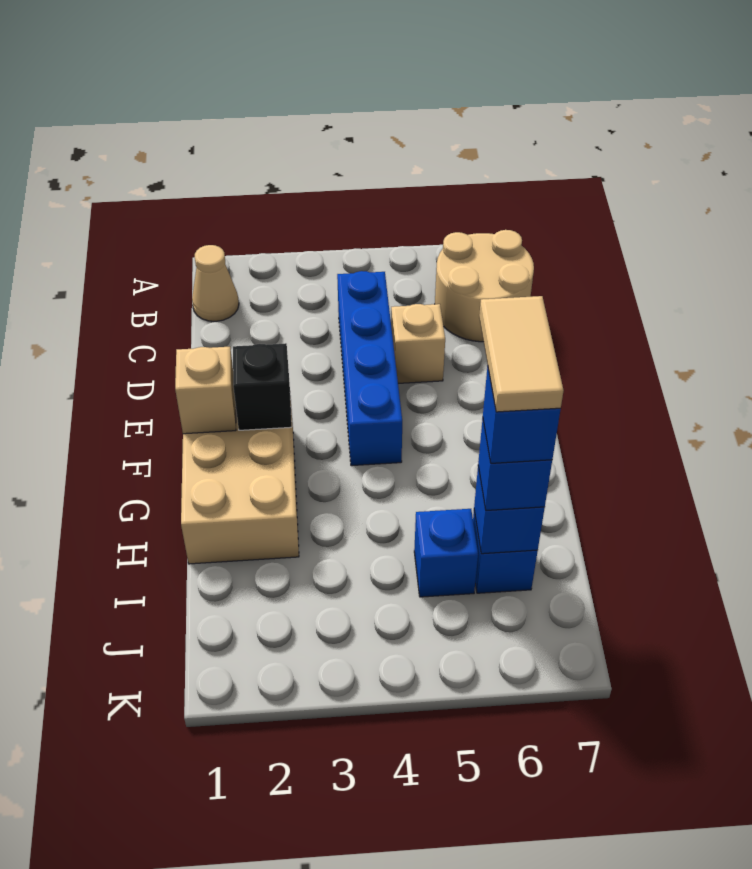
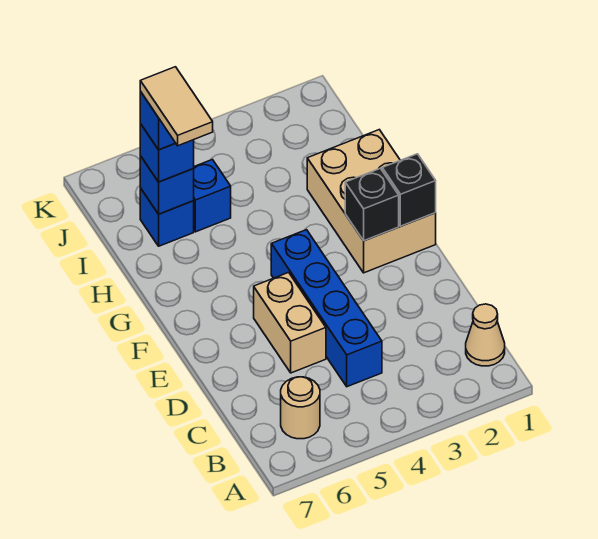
tan 2x2 round brick [435,230,534,342] -> tan 1x1 round brick [281,377,320,439]
tan 1x1 brick [391,304,445,383] -> tan 1x2 brick [254,272,326,373]
tan 1x1 brick [175,347,236,434] -> black 1x1 brick [382,154,436,226]

